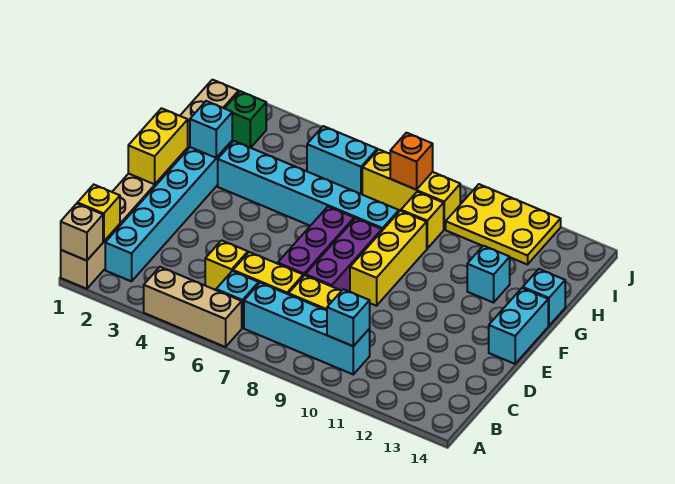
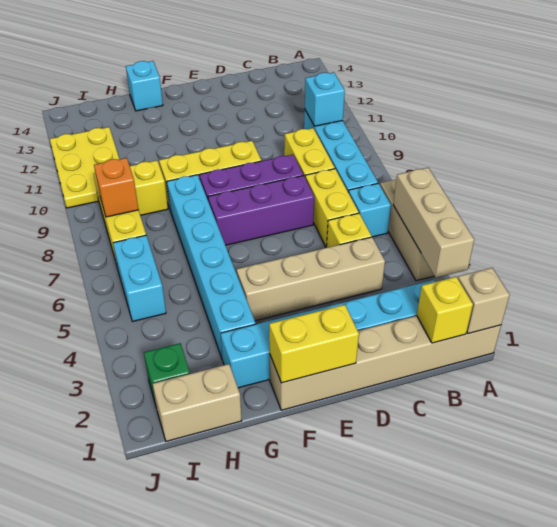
none -> tan 1x3 brick [393,168,474,278]
none -> tan 1x4 brick [237,237,385,321]
cyan 1x2 brick [489,288,548,364] -> none
cyan 1x1 brick [190,101,232,158] -> none
cyan 1x1 brick [467,246,510,303] -> none

